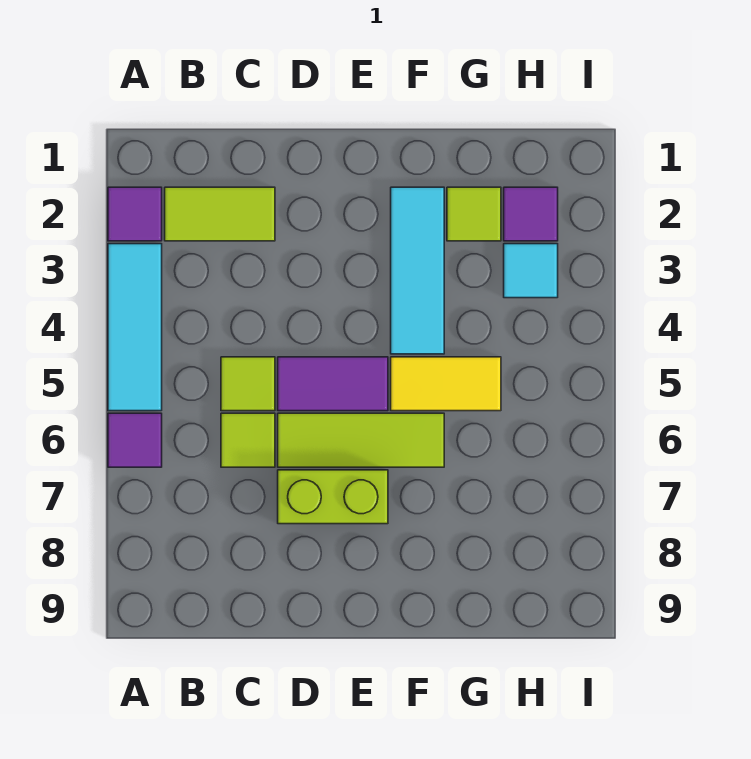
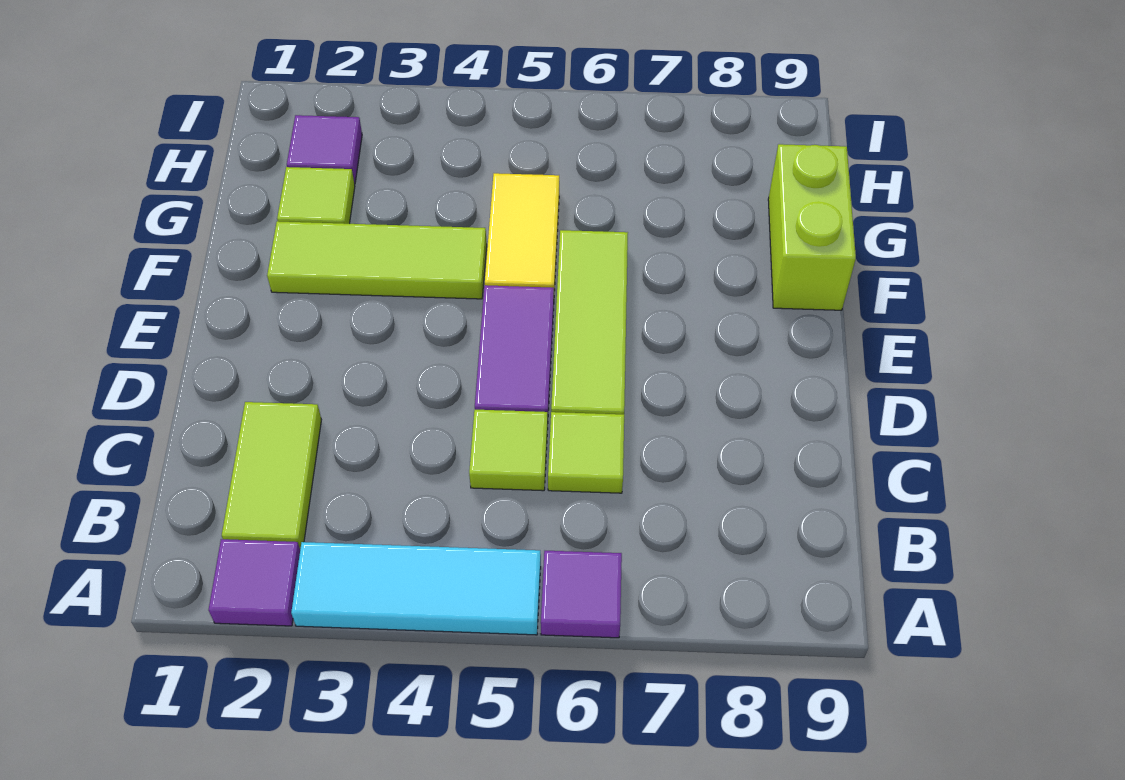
lime 1x2 brick [278,470,388,524] -> lime 1x2 brick moved to [768,144,856,310]
cyan 1x3 tile [391,187,444,354] -> lime 1x3 tile [267,221,487,299]
cyan 1x1 tile [504,244,558,298] -> none

